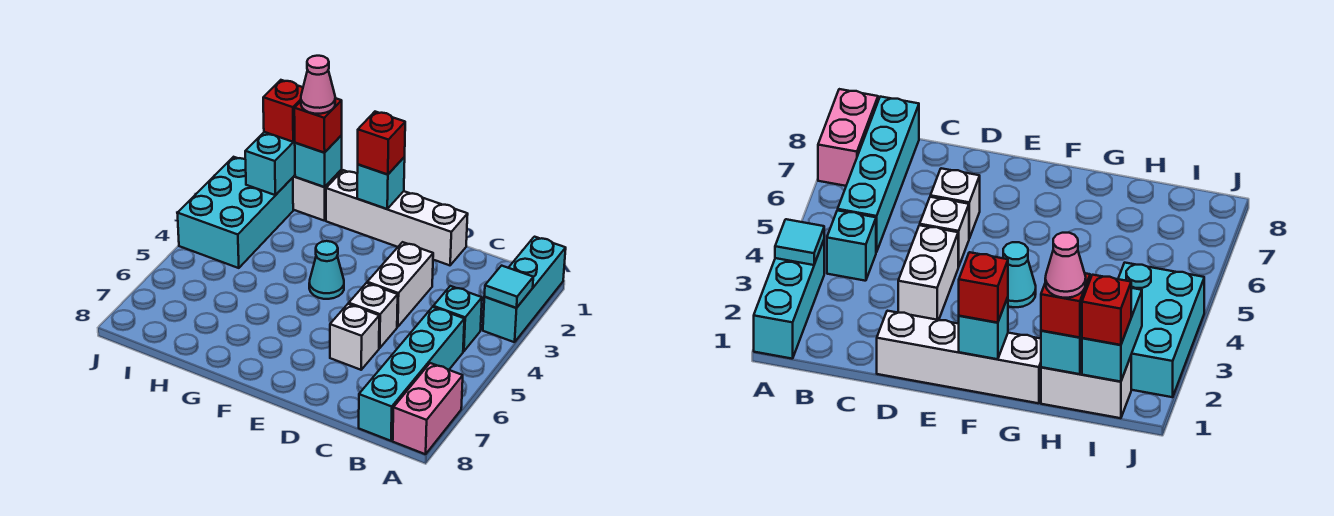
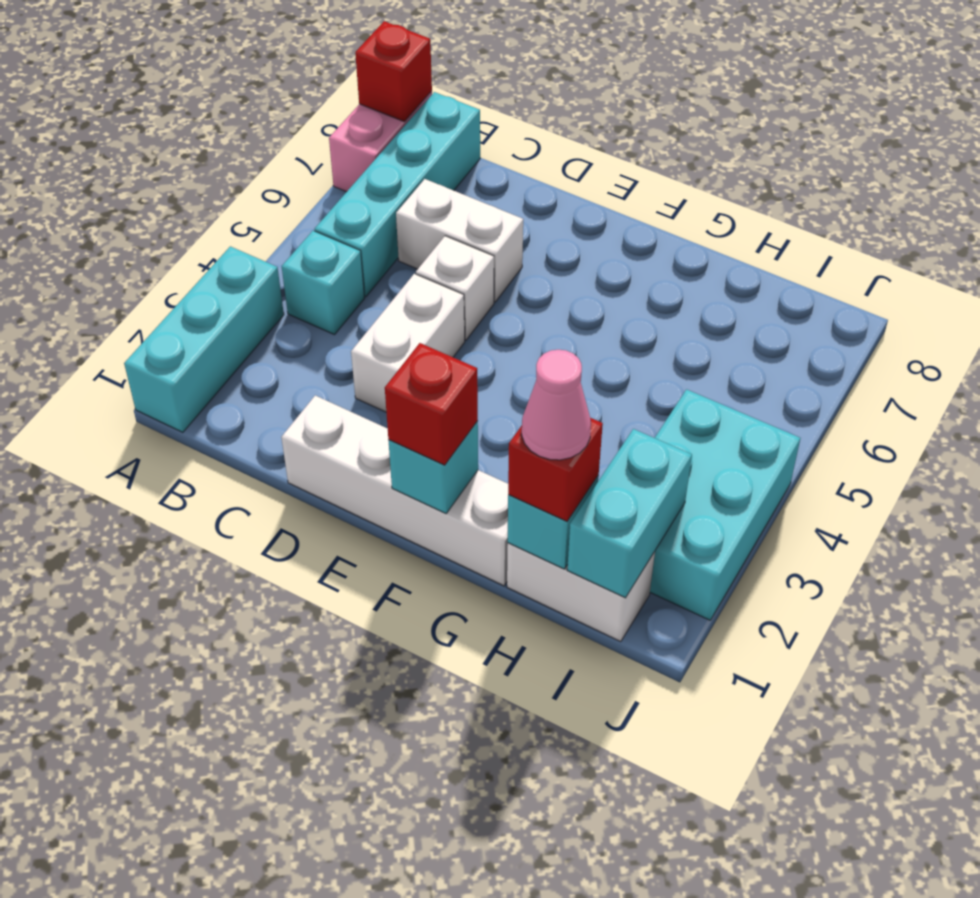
cyan 1x1 tile [484,266,533,308] -> none
white 1x1 brick [330,304,379,370] -> white 1x2 brick [396,179,523,302]
cyan 1x1 cone [309,241,344,299] -> none
red 1x1 brick [263,80,303,142] -> red 1x1 brick moved to [355,21,432,121]

